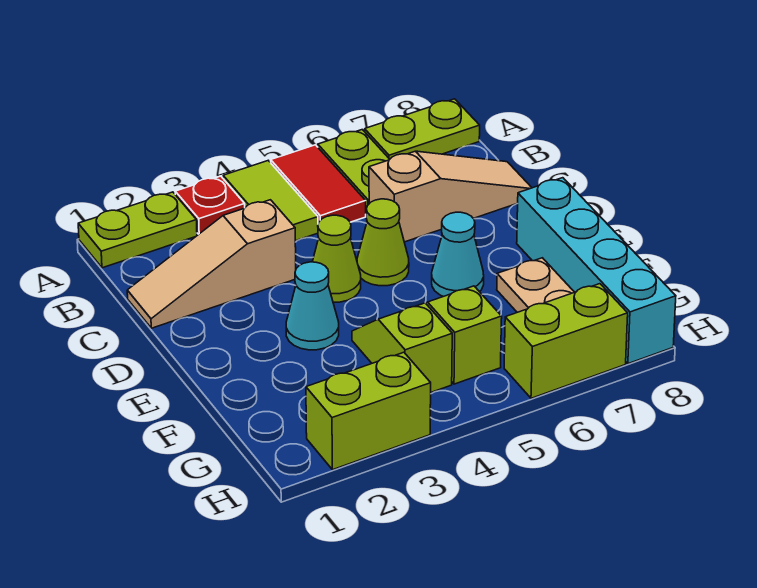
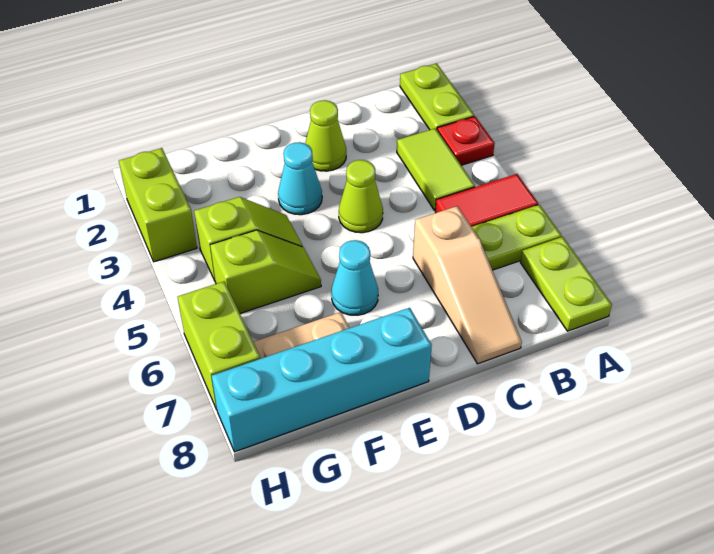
lime 1x2 tile [223,161,318,241] -> lime 1x2 tile turned to [397,128,475,210]
tan 1x3 slope [127,200,296,328] -> none
lime 1x1 cone [357,199,409,286] -> lime 1x1 cone moved to [305,100,346,171]

